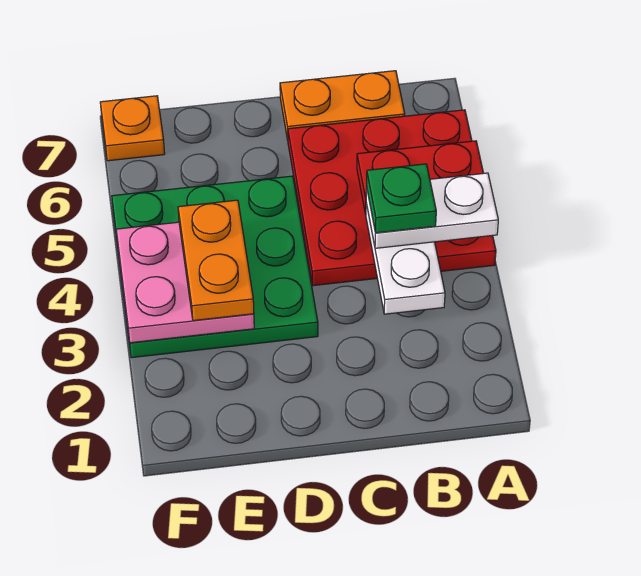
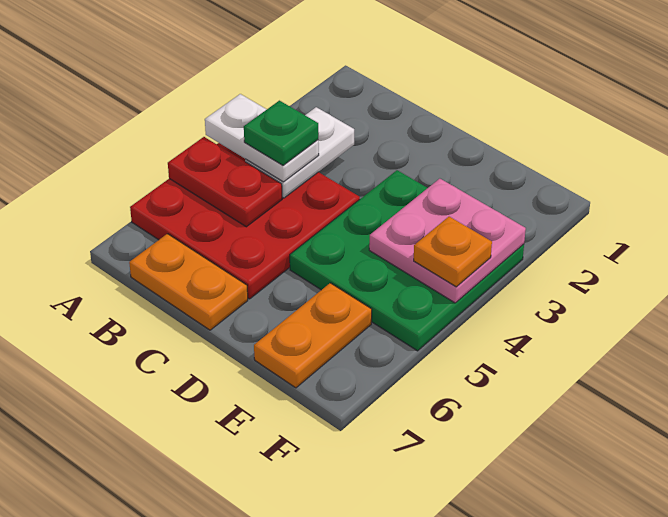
orange 1x2 plate [178,200,254,321] -> orange 1x2 plate moved to [254,283,372,388]
orange 1x1 plate [100,96,165,161] -> orange 1x1 plate moved to [414,217,492,287]

